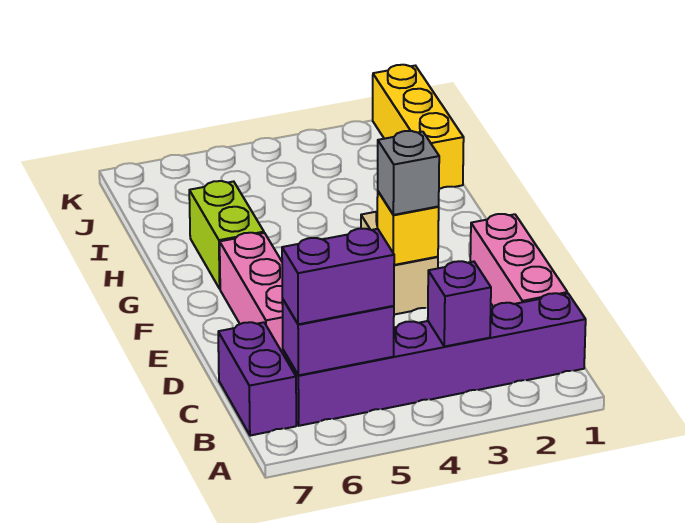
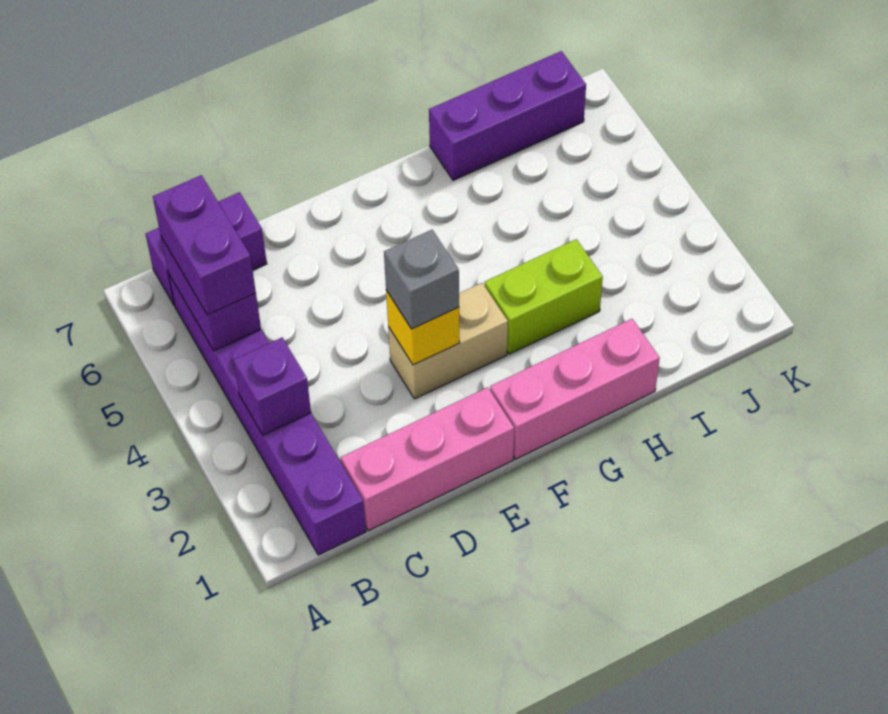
pink 1x3 brick [220,233,283,353] -> pink 1x3 brick moved to [490,319,660,459]
lime 1x2 brick [189,181,264,289] -> lime 1x2 brick moved to [485,239,603,354]
none -> purple 1x3 brick [429,51,586,180]
yellow 1x3 brick [373,65,464,189] -> none

